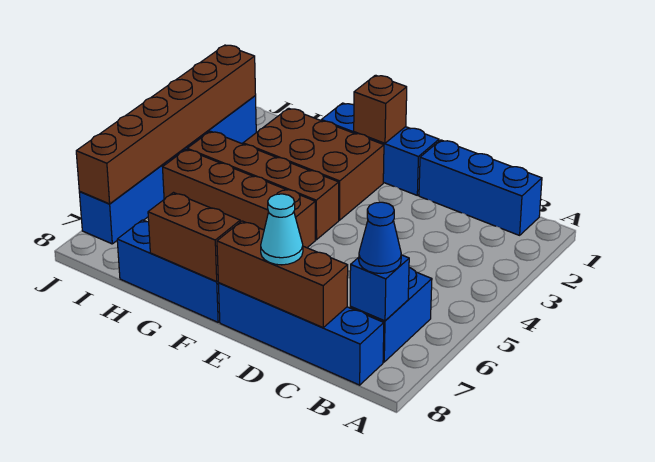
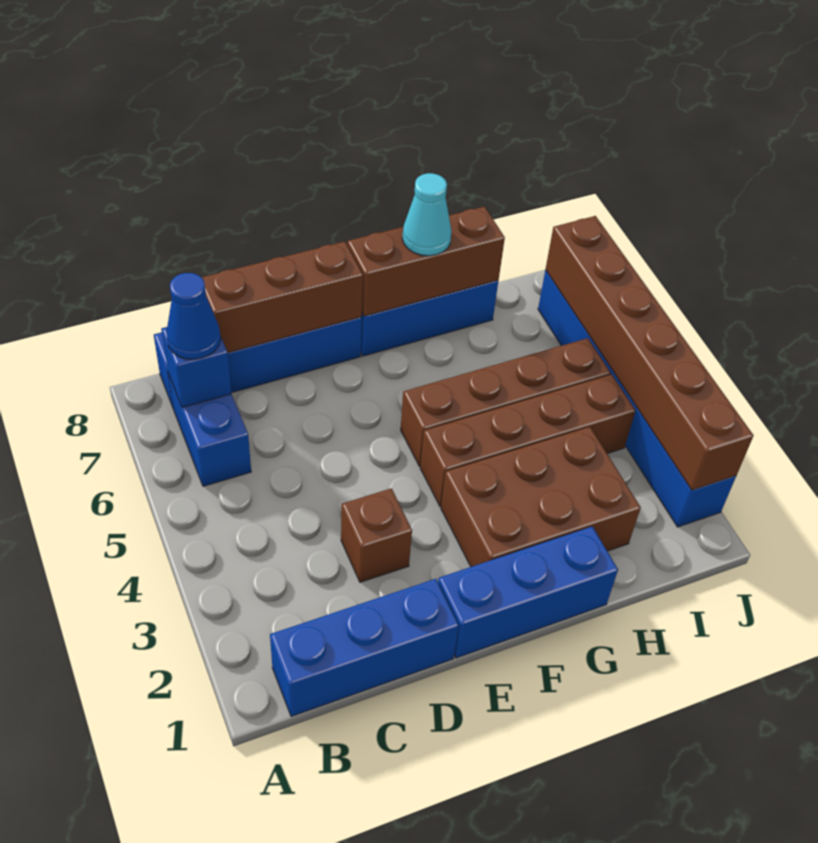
cyan 1x1 cone [261,194,303,265] -> cyan 1x1 cone moved to [402,173,451,256]
brown 1x1 brick [354,75,407,143] -> brown 1x1 brick moved to [341,488,412,582]
brown 1x2 brick [148,193,240,281] -> brown 1x3 brick [347,207,505,316]

